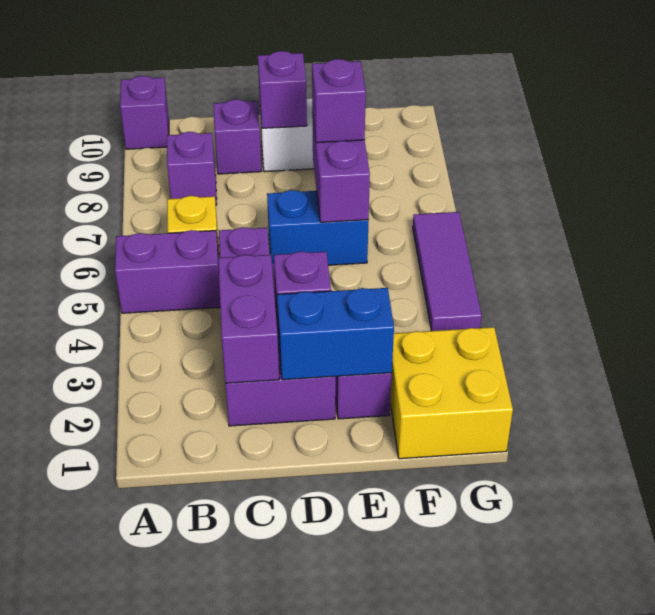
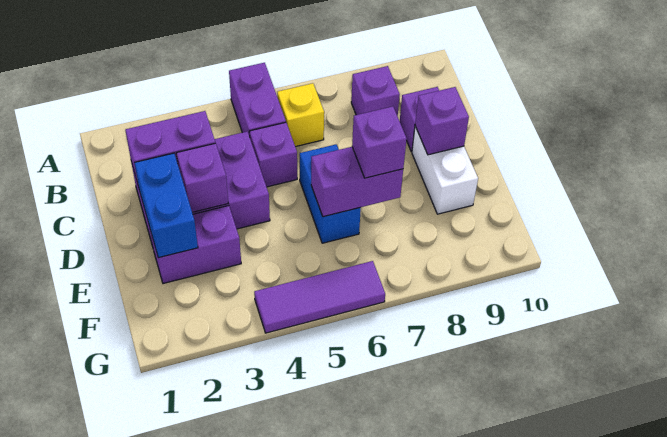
purple 1x1 brick [120,76,169,149] -> none
yellow 2x2 brick [390,327,513,459] -> none

